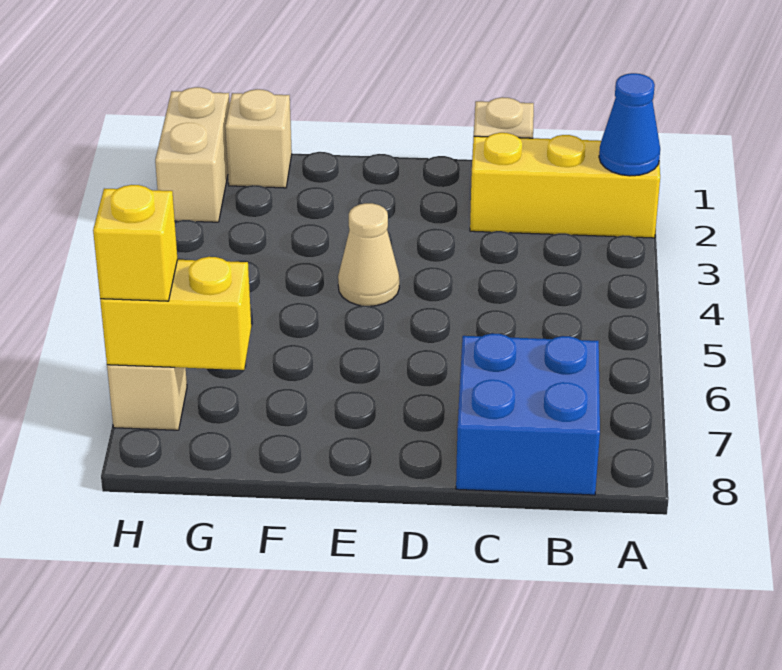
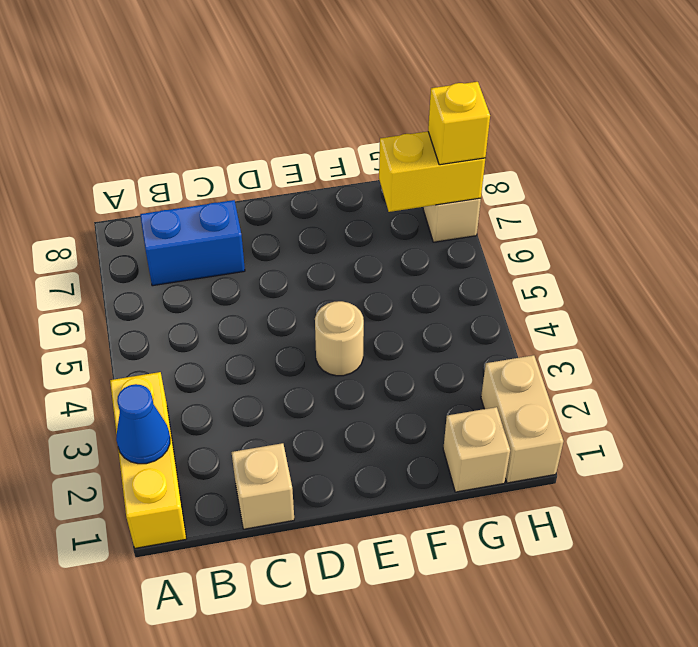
yellow 1x3 brick [470,133,660,238] -> yellow 1x3 brick turned to [110,372,186,548]
blue 2x2 brick [456,333,600,495] -> blue 1x2 brick [140,200,245,286]
tan 1x1 cone [338,203,399,306] -> tan 1x1 round brick [315,301,364,376]

